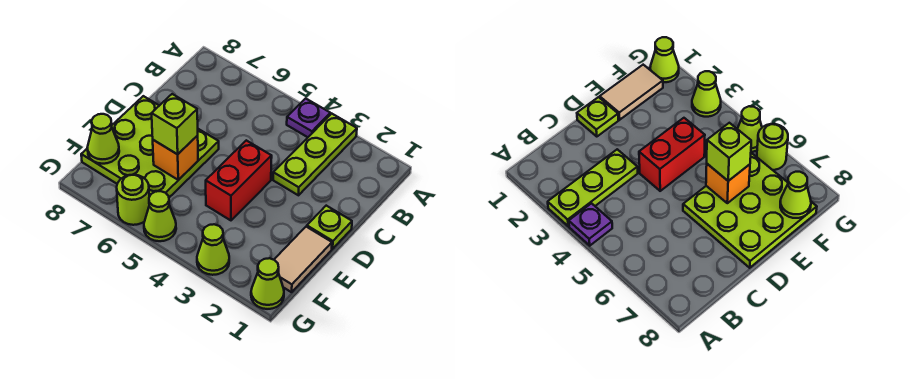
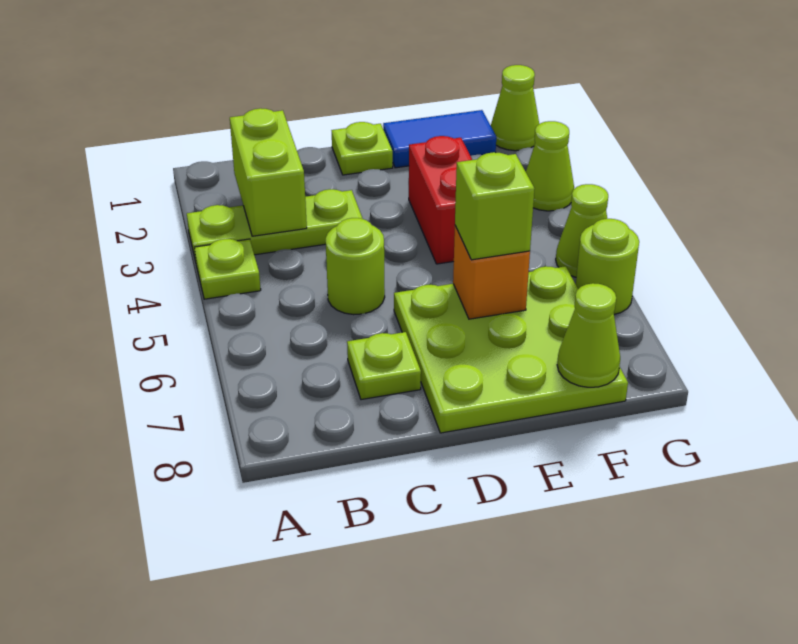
purple 1x1 plate [287,98,330,137] -> lime 1x1 plate [194,239,261,299]
none -> lime 1x2 brick [230,108,307,236]
none -> lime 1x1 round brick [326,218,385,315]
none -> lime 1x1 plate [347,332,421,400]
red 1x2 brick [206,140,272,220] -> red 1x2 brick turned to [409,136,472,264]
tan 1x2 tile [274,227,332,292] -> blue 1x2 tile [383,110,496,168]

